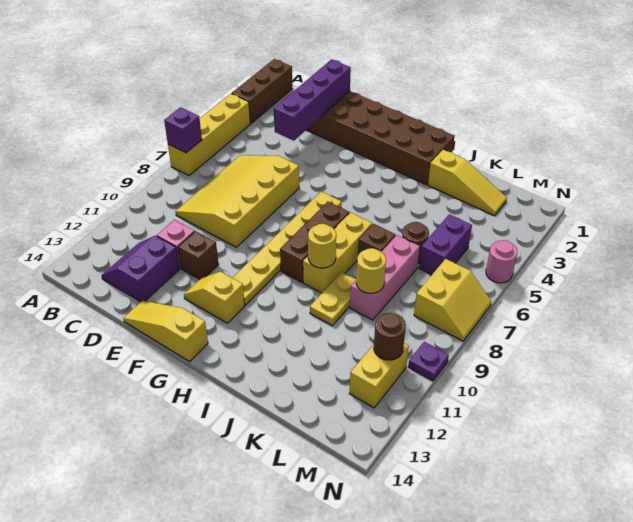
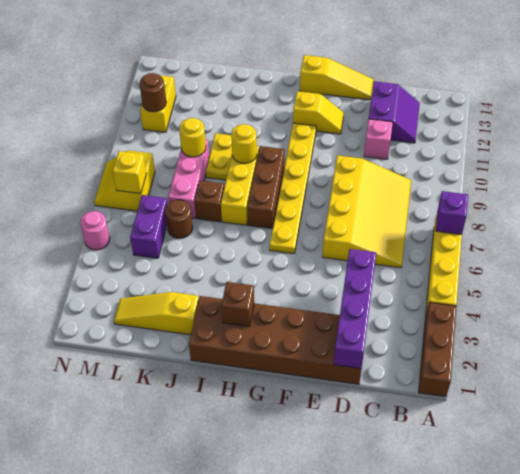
brown 1x1 brick [178,231,219,279] -> brown 1x1 brick moved to [221,282,254,326]
none -> yellow 1x1 brick [113,151,147,193]
purple 1x1 plate [408,342,449,381] -> none

